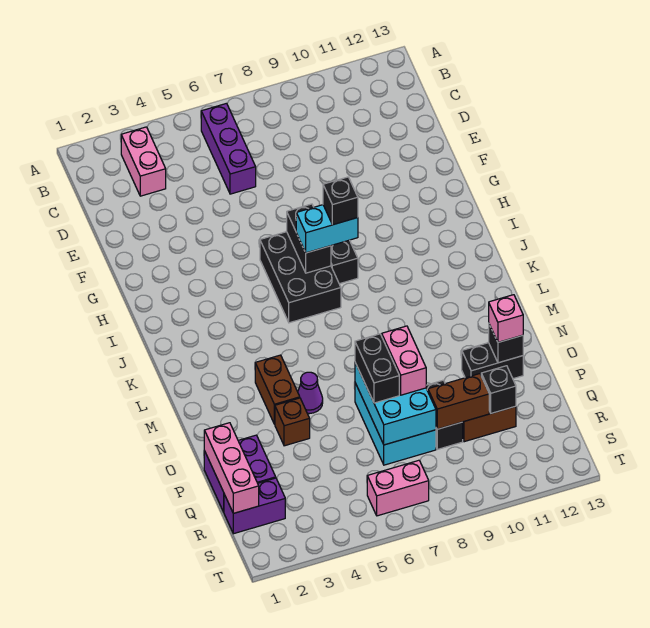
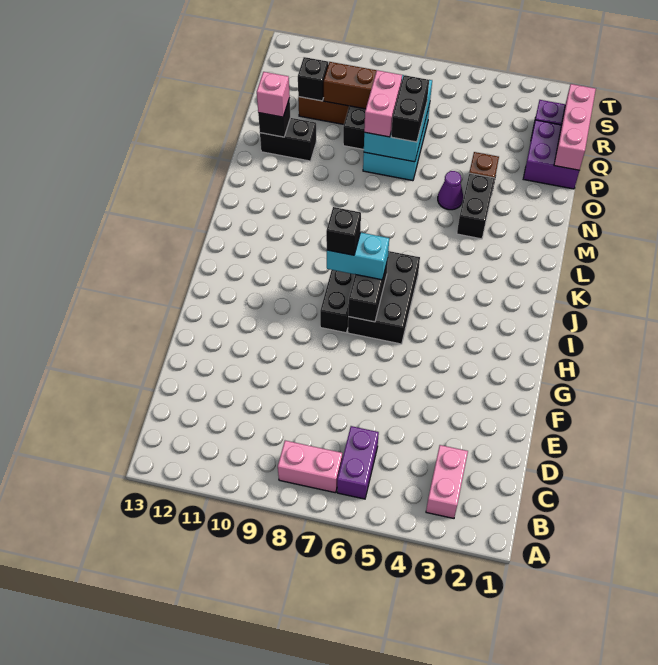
purple 1x3 brick [201,103,256,194] -> purple 1x2 brick [337,426,379,499]
brown 1x2 brick [255,355,300,424] -> black 1x2 brick [457,173,495,239]
pink 1x2 brick [367,460,429,516] -> pink 1x2 brick moved to [278,441,342,493]

